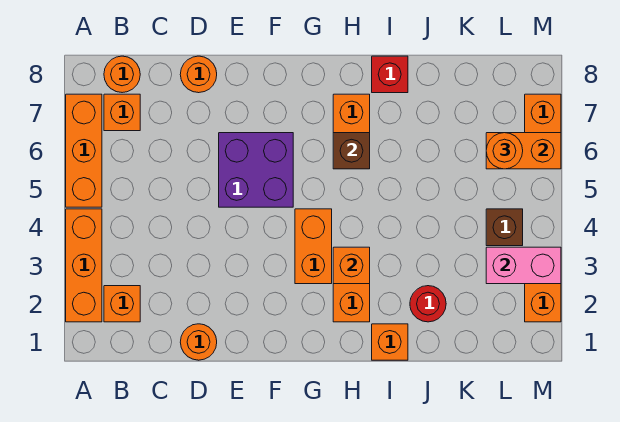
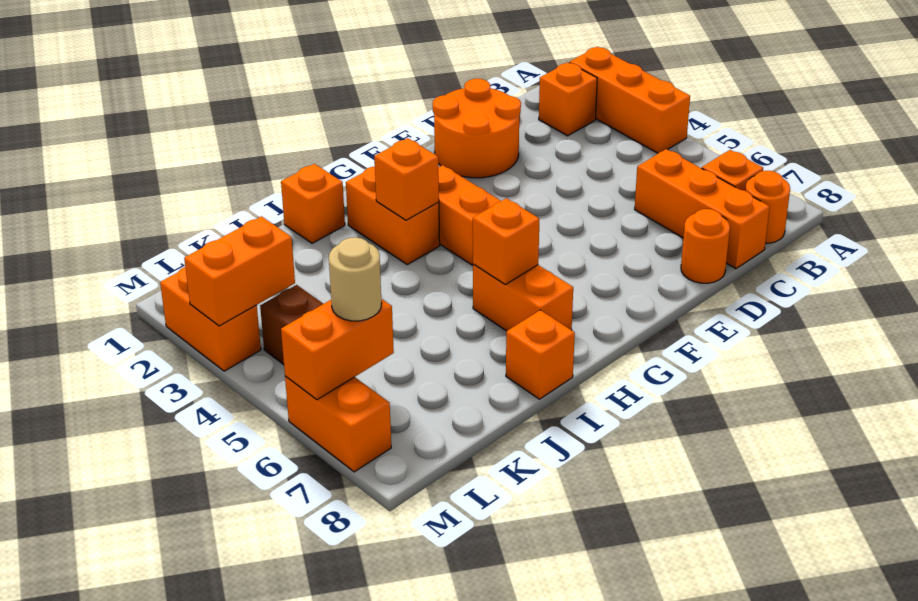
orange 1x3 brick [66,94,102,207] -> orange 1x3 brick moved to [635,149,770,269]
orange 1x1 round brick [180,324,217,360] -> orange 2x2 round brick [433,79,521,178]
purple 2x2 brick [219,133,293,207] -> none
brown 1x1 brick [333,133,370,169] -> orange 1x1 brick [473,198,539,284]
red 1x1 brick [372,56,408,93] -> orange 1x1 brick [506,310,575,399]
red 1x1 round brick [410,286,446,322] -> none
pink 1x2 brick [486,247,561,284] -> orange 1x2 brick [184,216,295,326]
orange 1x1 round brick [486,133,523,169] -> tan 1x1 round brick [329,237,382,321]

